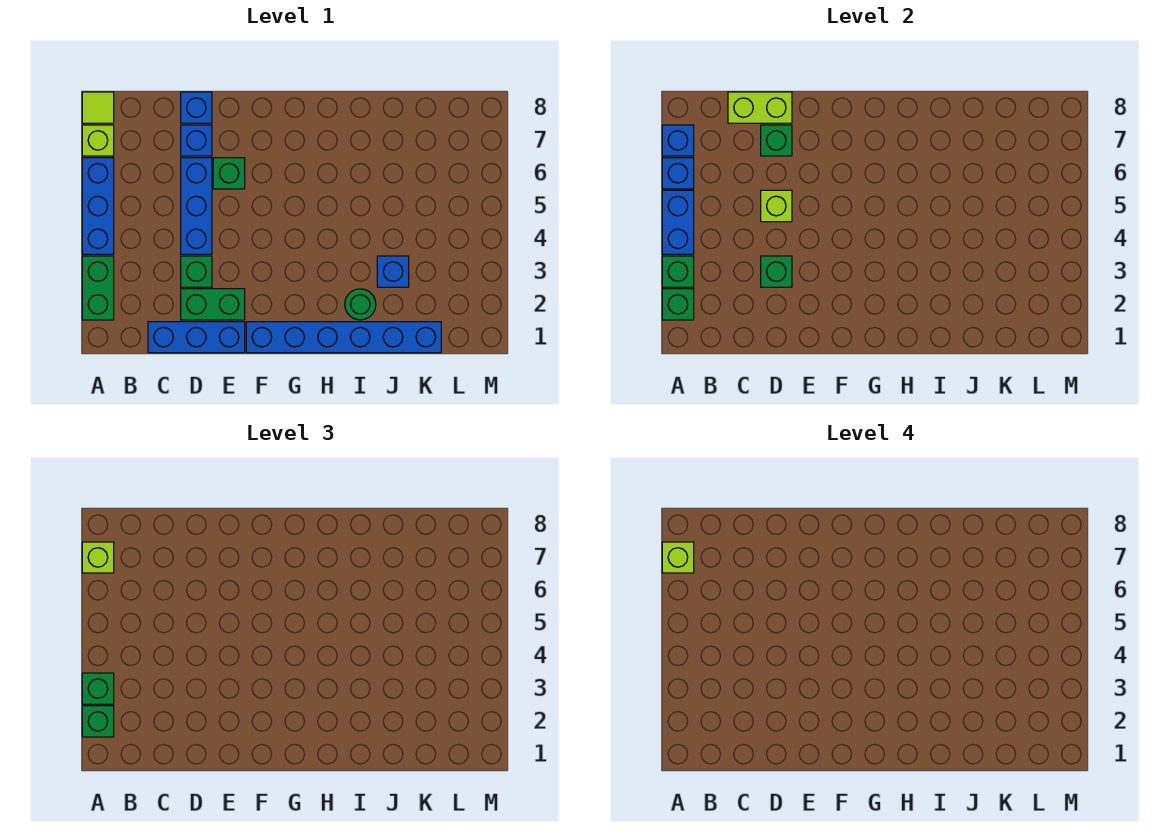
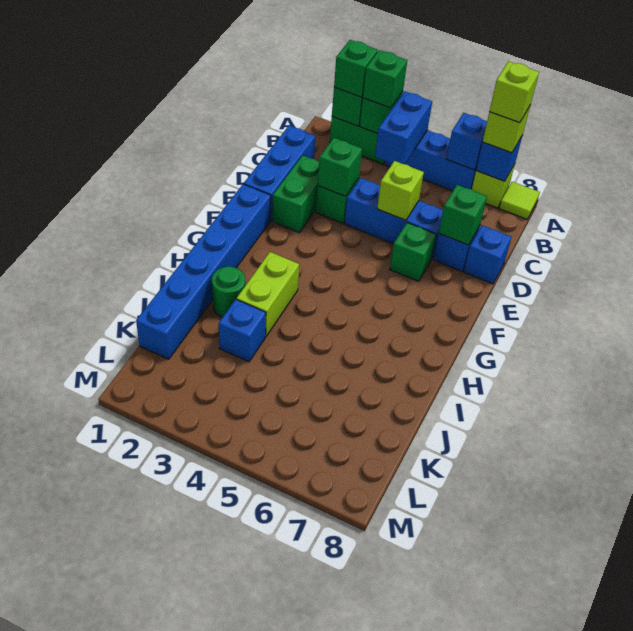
blue 1x2 brick [662,190,694,254] -> blue 1x2 brick turned to [375,91,432,164]
lime 1x2 brick [728,92,792,123] -> lime 1x2 brick moved to [237,252,299,337]

